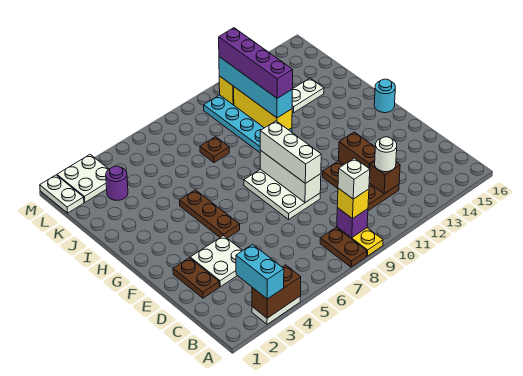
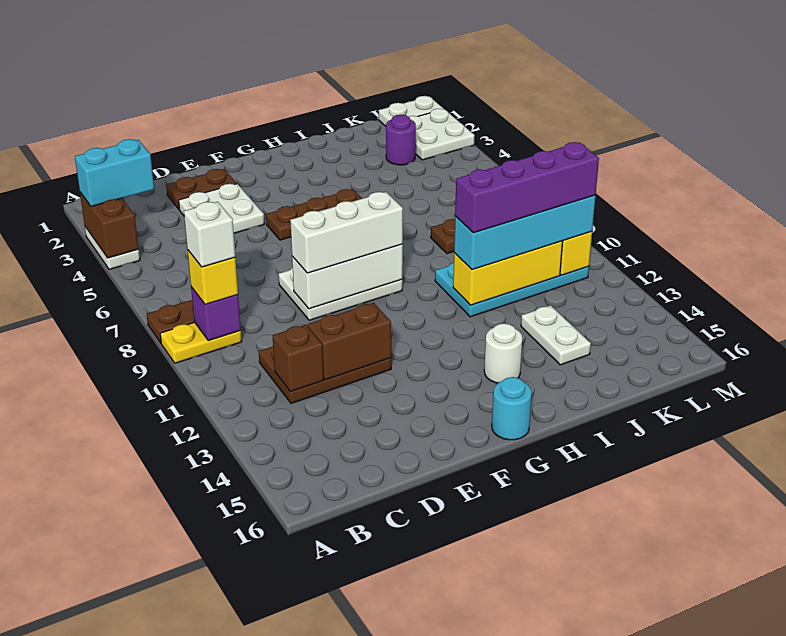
white 1x1 round brick [375,137,397,172] -> white 1x1 round brick moved to [484,323,522,383]

